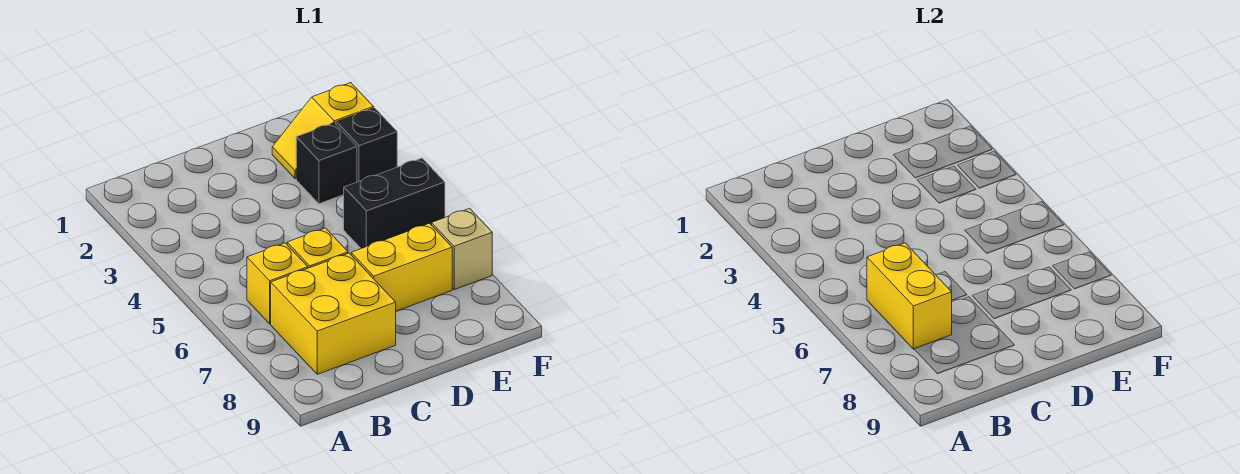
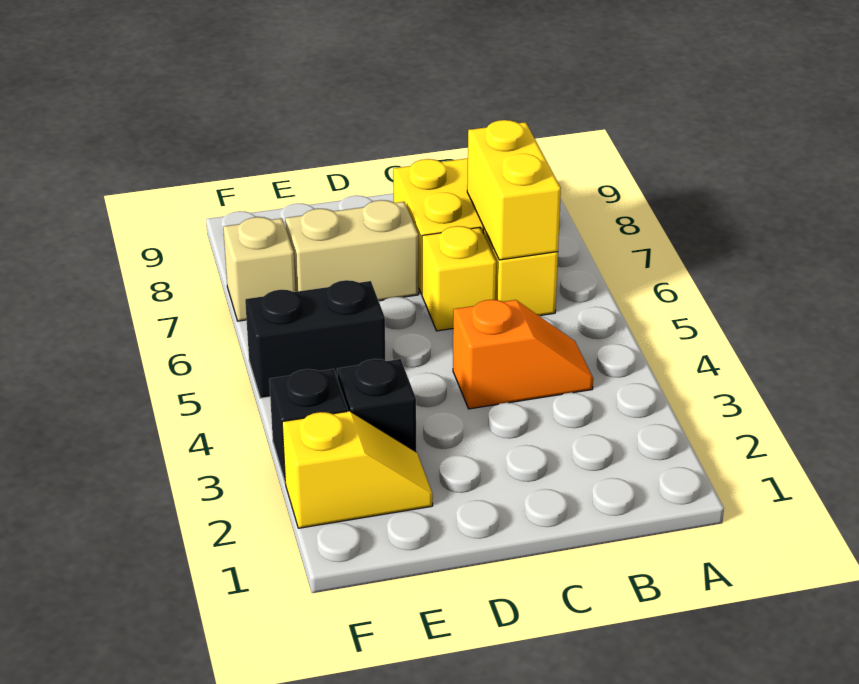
none -> orange 1x2 slope [453,300,593,409]
yellow 1x2 brick [351,223,452,311] -> tan 1x2 brick [285,200,419,301]

